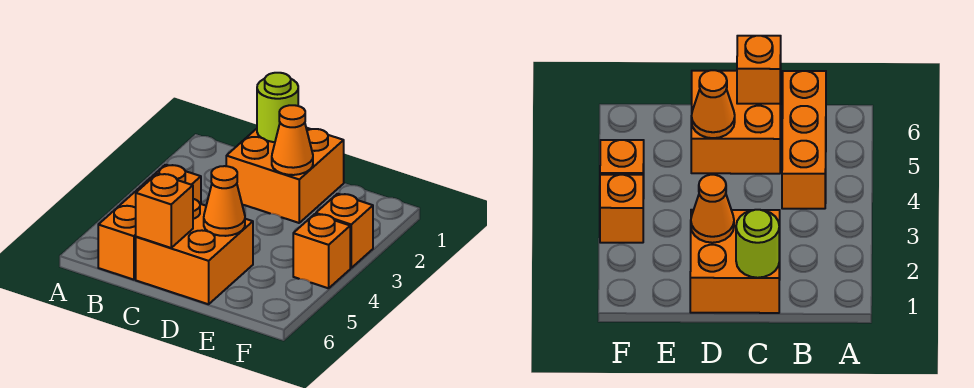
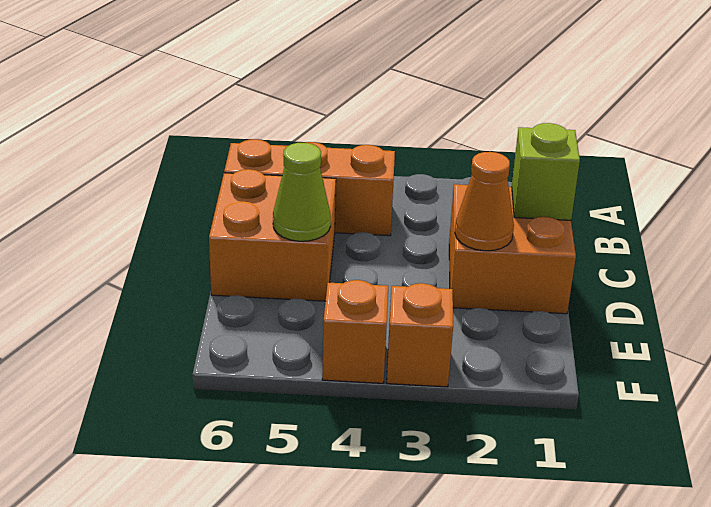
lime 1x1 round brick [257,73,298,142] -> lime 1x1 brick [512,123,580,220]
orange 1x1 brick [136,174,193,248] -> none
orange 1x1 cone [204,166,245,236] -> lime 1x1 cone [273,143,331,241]

